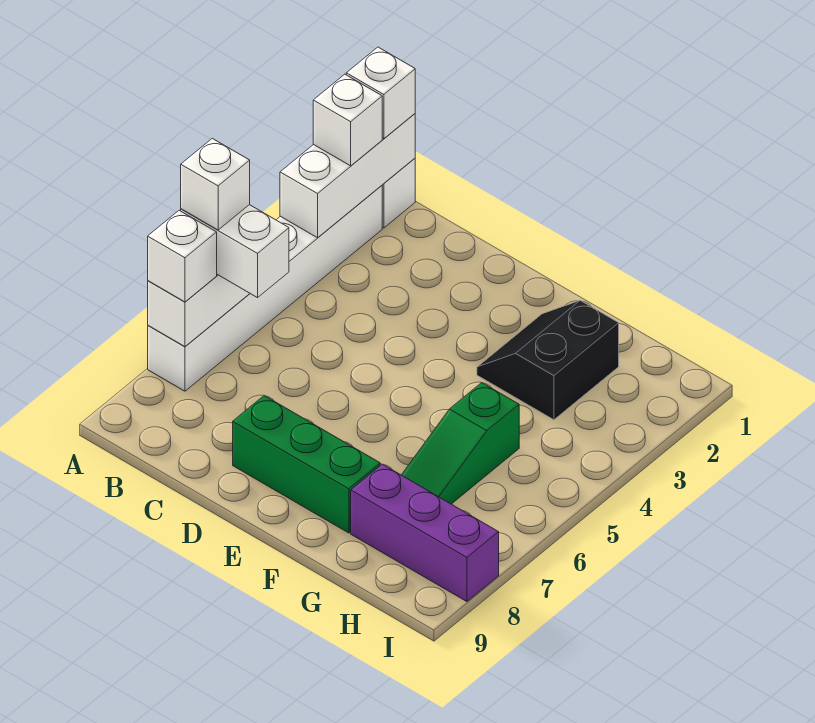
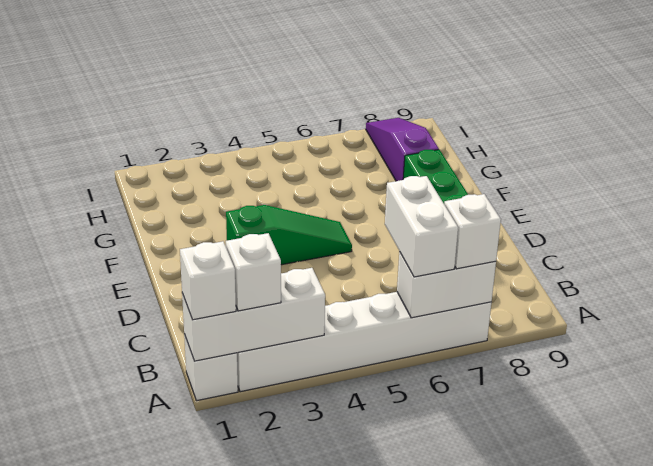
white 1x1 brick [181,138,250,230] -> none
black 2x2 slope [477,300,619,420] -> none
green 1x3 slope [402,383,519,504] -> green 1x3 slope moved to [226,205,352,265]
purple 1x3 brick [351,464,499,602] -> purple 1x3 slope [366,118,439,181]

